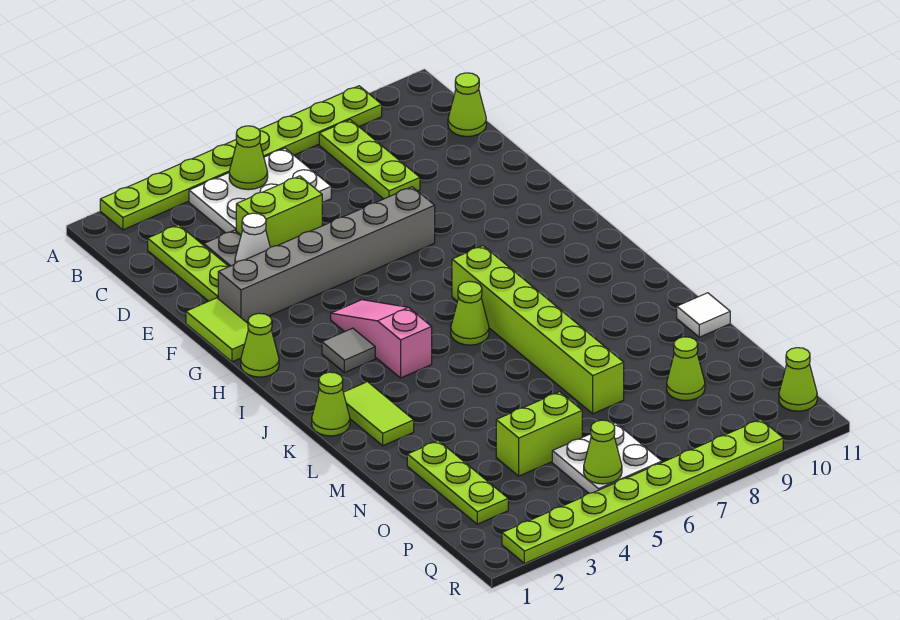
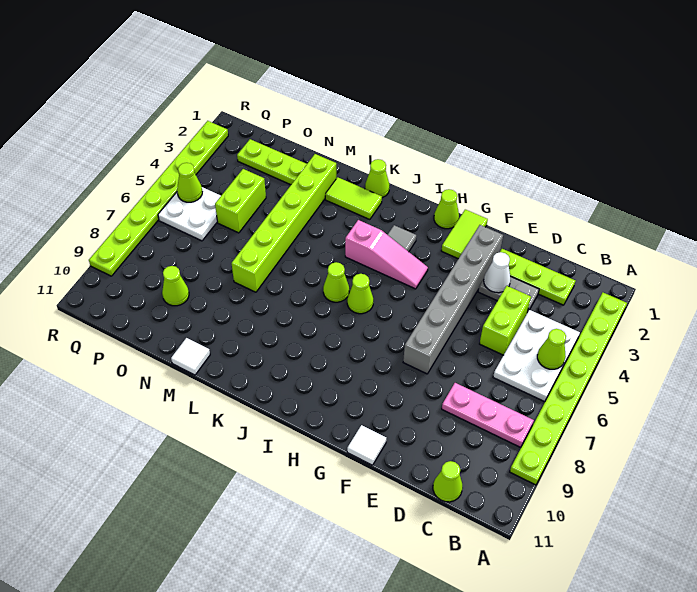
lime 1x3 plate [319,120,420,199] -> pink 1x3 plate [442,383,534,447]
lime 1x2 tile [186,298,249,362] -> lime 1x2 tile turned to [441,210,488,259]
none -> white 1x1 tile [347,425,386,465]
lime 1x6 brick [452,246,624,414] -> lime 1x6 brick turned to [231,154,336,292]
lime 1x1 cone [779,348,817,411] -> lime 1x1 cone moved to [347,274,373,314]

